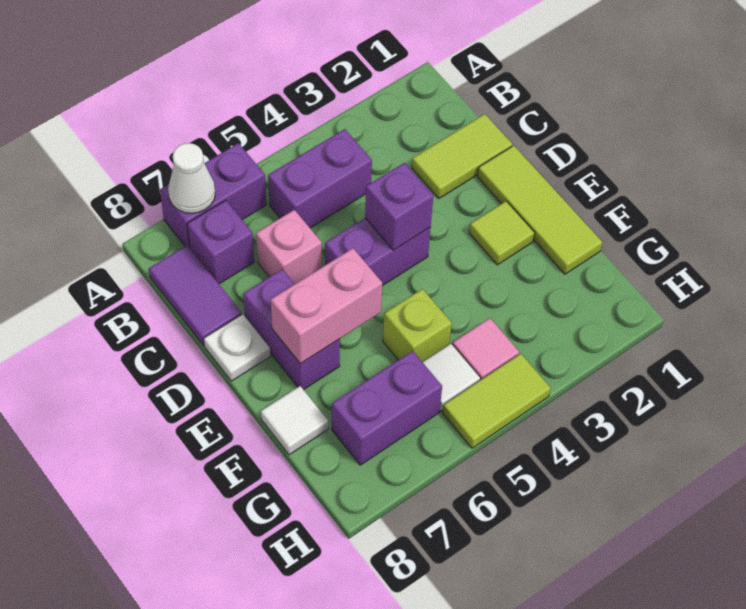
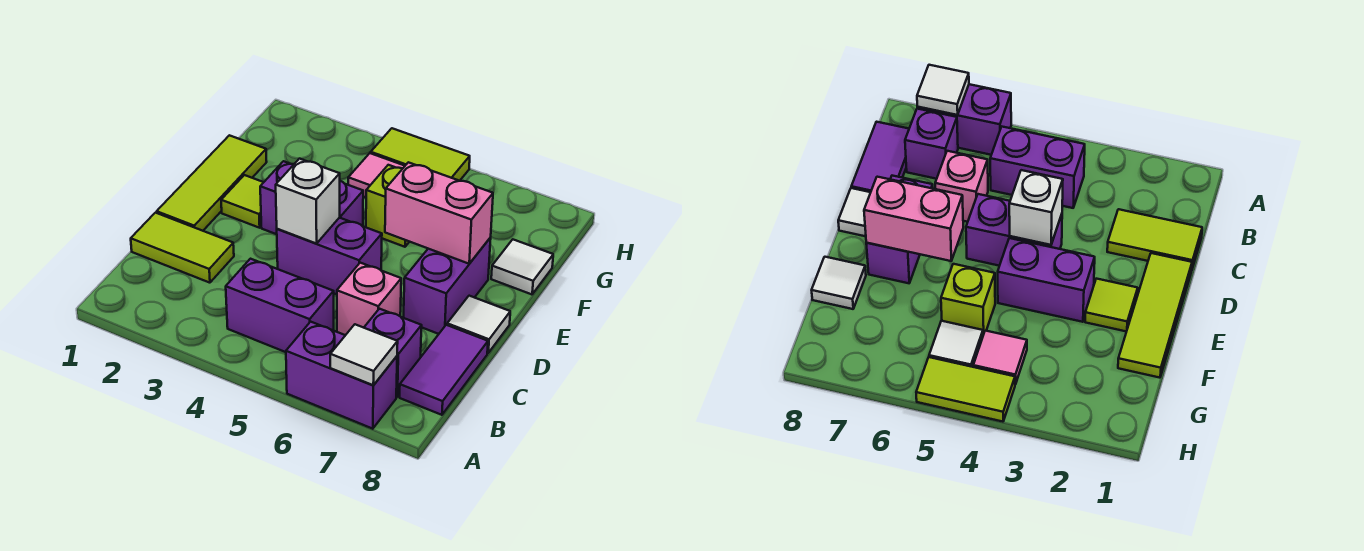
white 1x1 cone [168,143,215,213] -> white 1x1 tile [330,324,398,385]
purple 1x1 brick [365,163,433,250] -> white 1x1 brick [276,159,340,244]
white 1x1 plate [204,314,270,381] -> white 1x1 tile [447,296,510,353]
purple 1x2 brick [332,351,442,465] -> purple 1x2 brick moved to [260,161,363,234]

